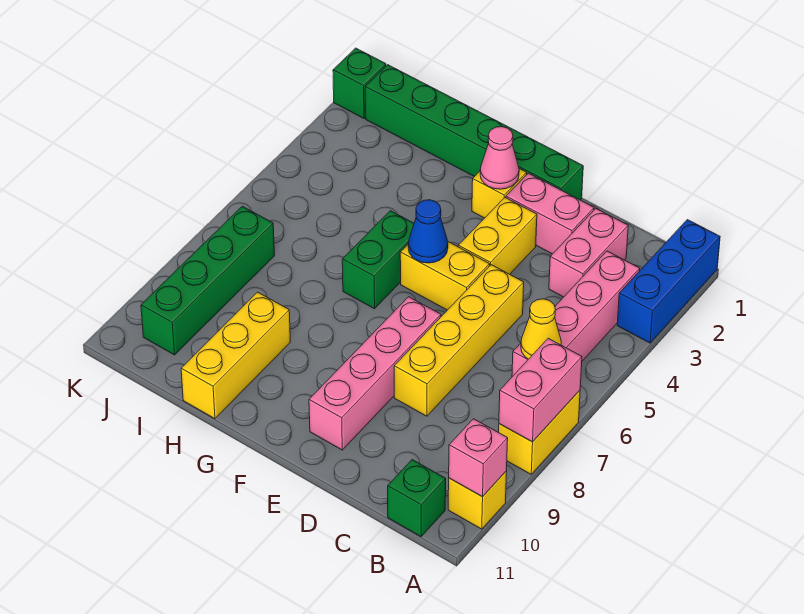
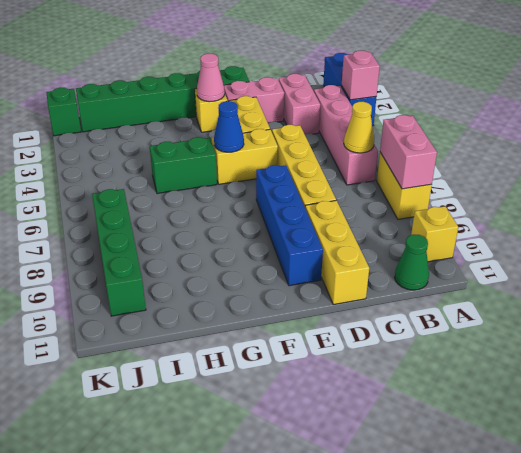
pink 1x1 brick [449,419,508,497] -> pink 1x1 brick moved to [342,51,380,100]
green 1x1 brick [388,460,446,537] -> green 1x1 cone [395,235,429,290]
pink 1x4 brick [309,297,441,450] -> blue 1x4 brick [256,165,323,286]
green 1x2 brick [342,211,414,309] -> green 1x2 brick turned to [150,137,217,194]
yellow 1x3 brick [181,292,290,419] -> yellow 1x3 brick moved to [305,200,369,305]

